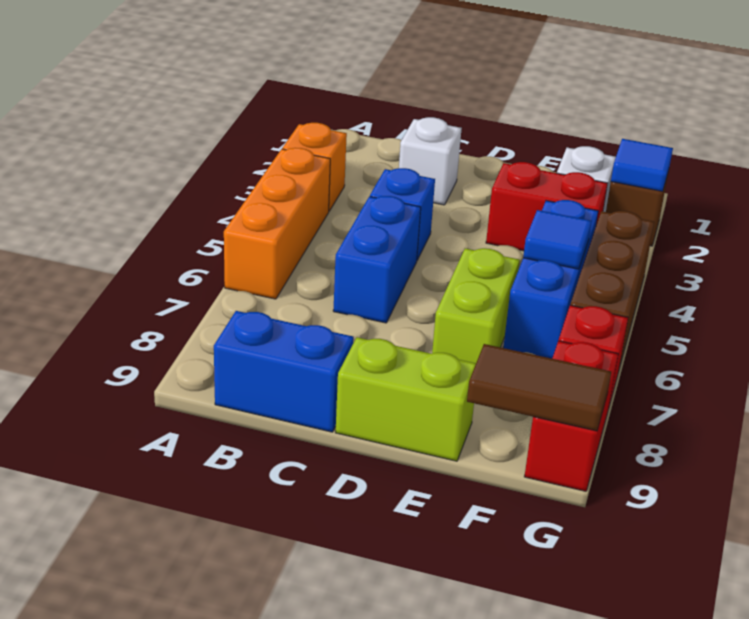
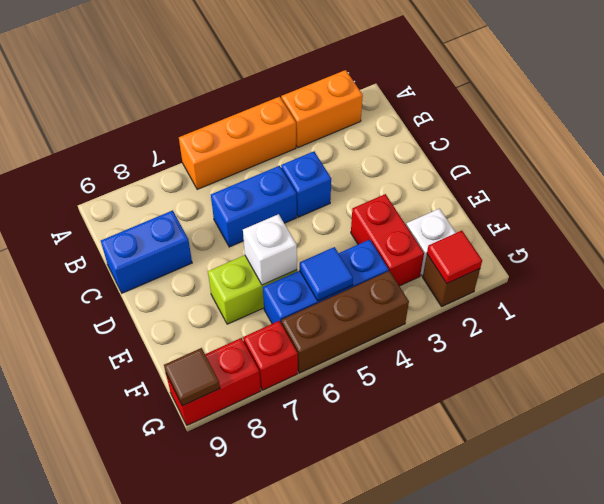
orange 1x1 brick [282,123,347,211] -> orange 1x2 brick [281,70,363,147]
blue 1x2 brick [214,311,354,432] -> blue 1x2 brick turned to [101,210,192,293]
white 1x1 brick [399,117,462,205] -> white 1x1 brick moved to [243,214,297,285]
lime 1x2 brick [336,337,476,461] -> none
brown 1x2 tile [467,344,611,431] -> brown 1x1 tile [164,348,220,406]
blue 1x1 tile [611,139,673,191] -> red 1x1 tile [427,231,482,283]

